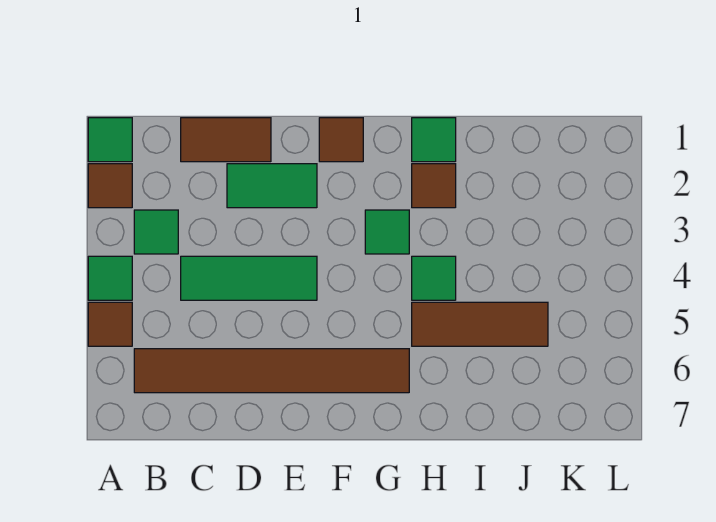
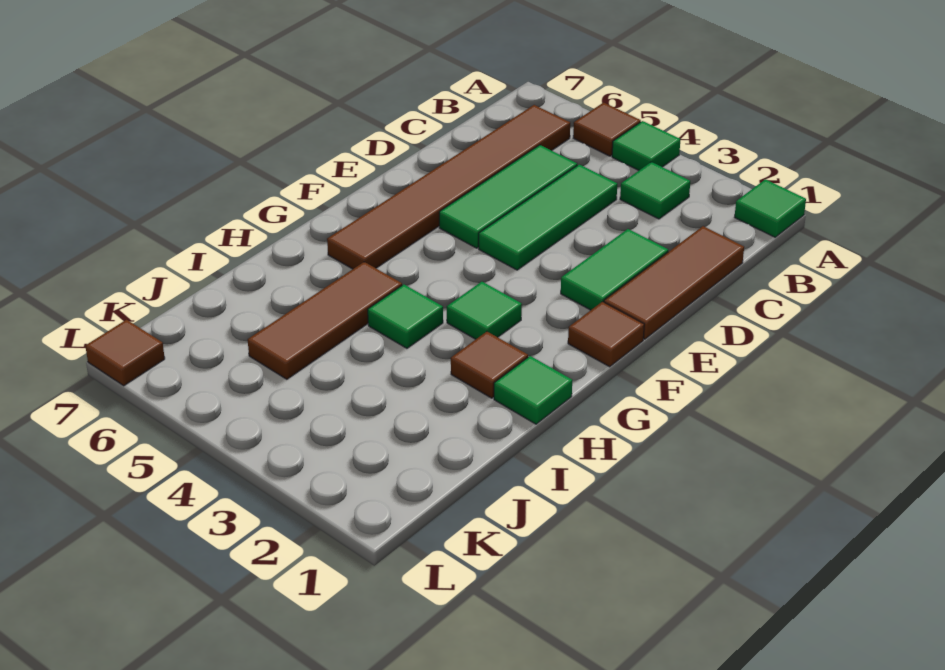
brown 1x1 tile [88,164,132,208] -> brown 1x1 tile moved to [85,320,165,386]
brown 1x2 tile [181,118,271,162] -> brown 1x3 tile [604,226,744,339]
none -> green 1x3 tile [439,145,577,248]

